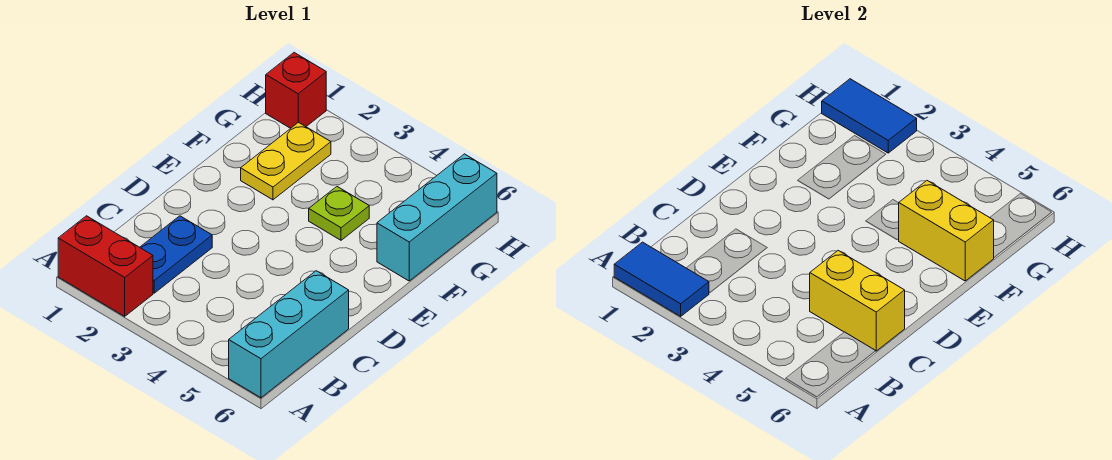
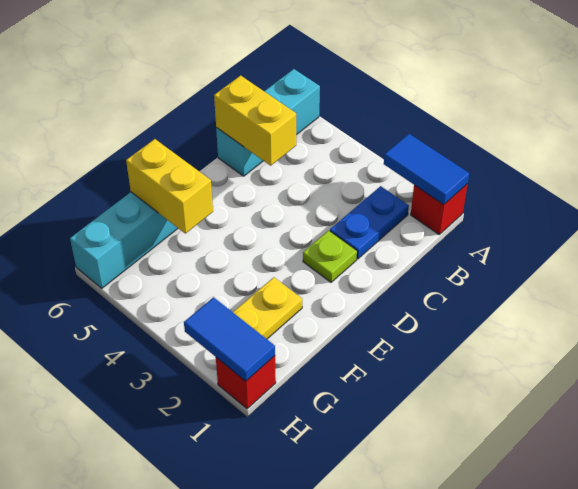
red 1x2 brick [58,216,153,316] -> red 1x1 brick [411,184,468,234]
lime 1x1 plate [309,187,369,240] -> lime 1x1 plate moved to [303,230,357,282]

